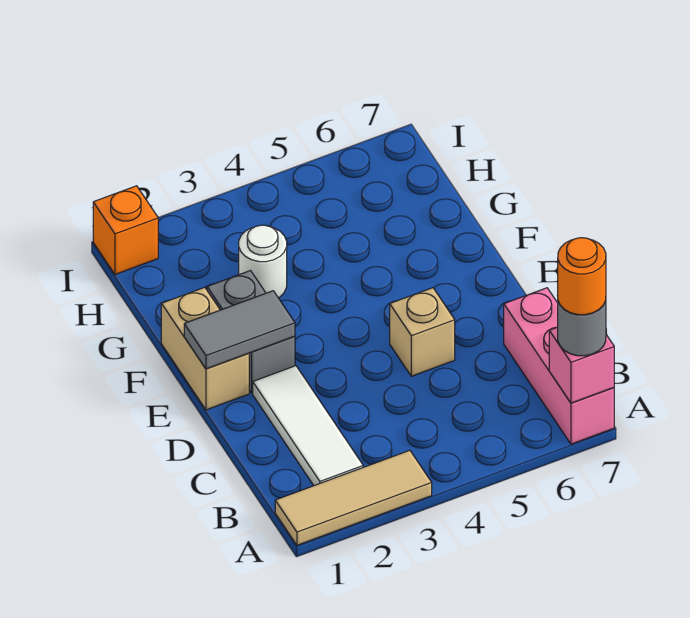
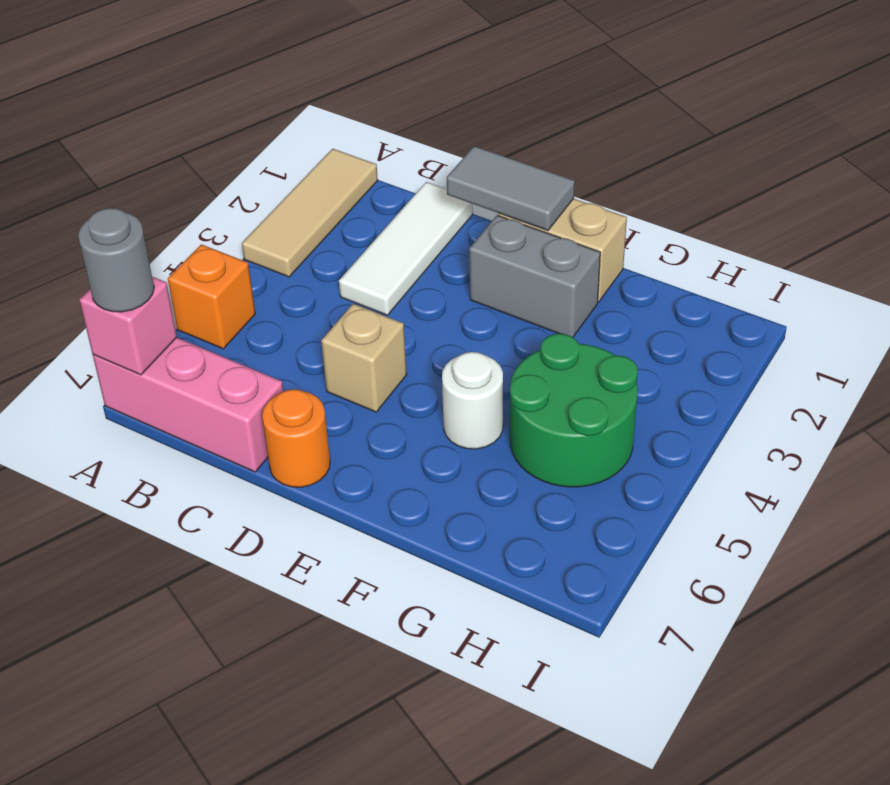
orange 1x1 round brick [558,238,606,315] -> orange 1x1 round brick moved to [262,389,330,487]
white 1x3 tile [253,366,363,485] -> white 1x3 tile turned to [339,182,473,315]
grey 1x2 tile [184,291,295,369] -> grey 1x2 tile turned to [447,146,575,231]
white 1x1 round brick [239,225,287,298] -> white 1x1 round brick moved to [442,352,503,449]
none -> green 2x2 round brick [510,334,638,487]
orange 1x1 brick [93,186,158,274] -> orange 1x1 brick moved to [168,244,255,349]

